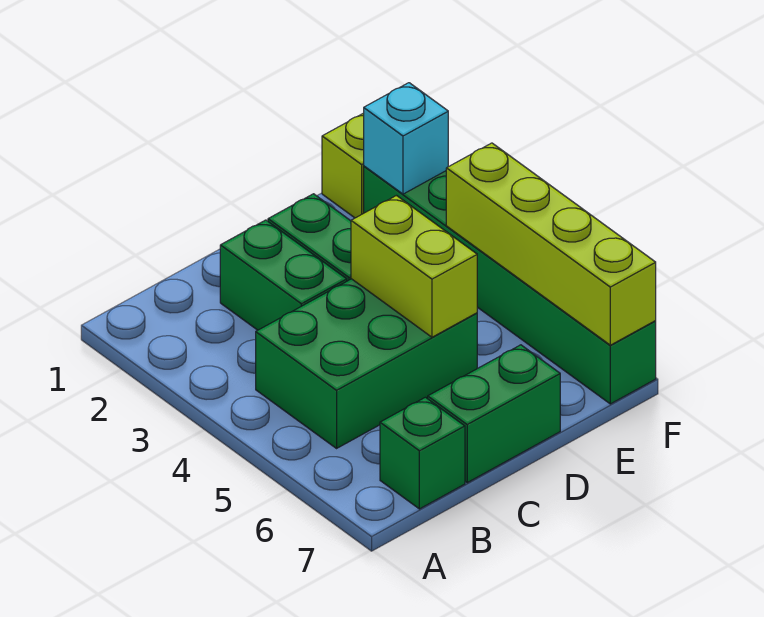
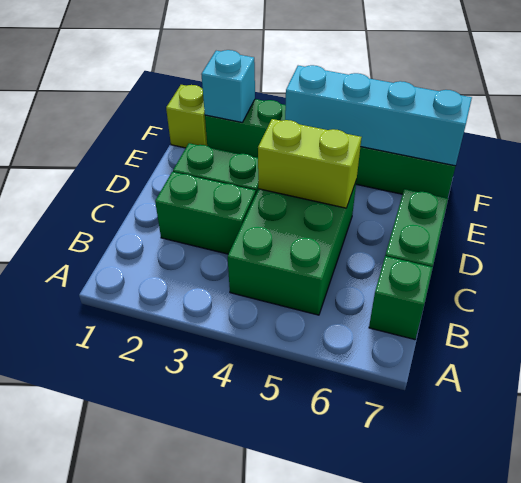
lime 1x4 brick [446,143,656,345] -> cyan 1x4 brick [285,65,472,166]

